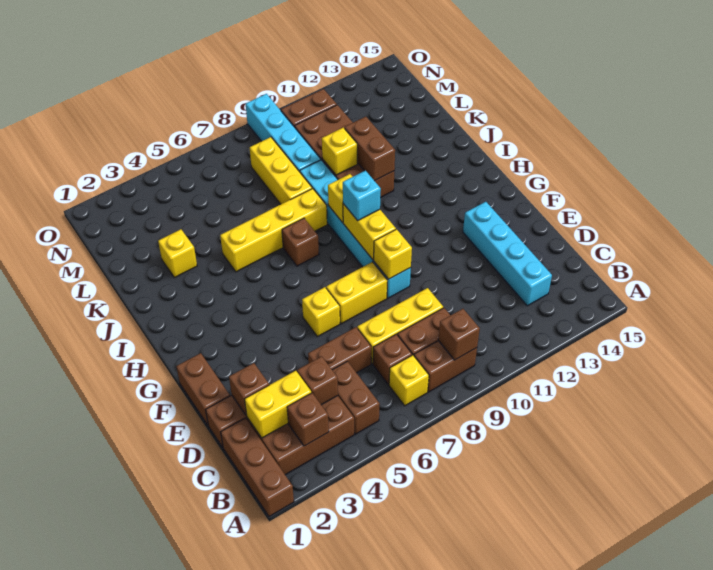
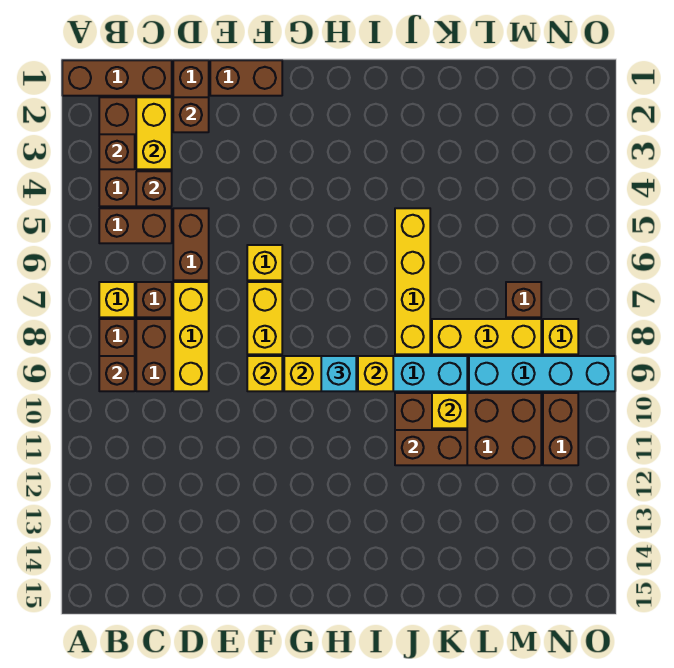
cyan 1x4 brick [463,202,552,306] -> none
brown 1x1 brick [282,218,319,266] -> brown 1x1 brick moved to [506,282,541,317]
yellow 1x1 brick [158,229,197,278] -> yellow 1x1 brick moved to [543,319,578,354]

